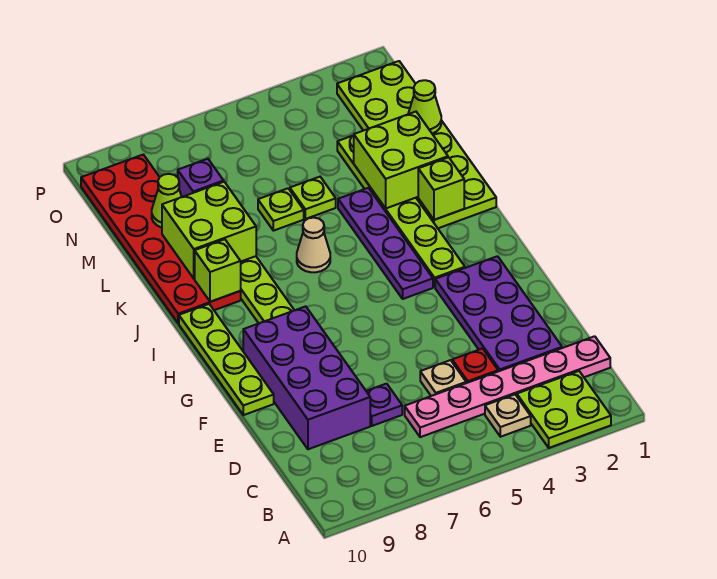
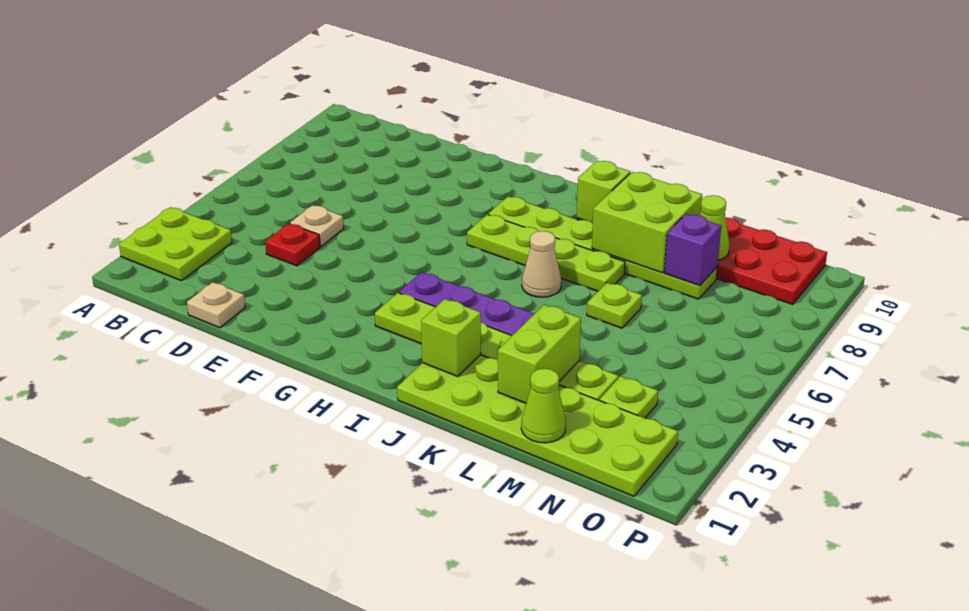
tan 1x1 plate [485,395,531,437] -> tan 1x1 plate moved to [187,282,245,328]
pink 1x6 plate [405,336,610,437] -> none
purple 2x4 plate [435,256,562,371] -> none
purple 1x1 plate [366,384,402,426] -> none
purple 2x4 brick [243,306,370,449] -> none
lime 1x4 plate [179,304,274,415] -> lime 1x4 plate moved to [467,214,625,291]
lime 2x2 brick [353,112,448,208] -> lime 1x2 brick [498,305,581,403]
lime 1x1 plate [290,177,336,219] -> lime 1x1 plate moved to [599,376,658,418]

